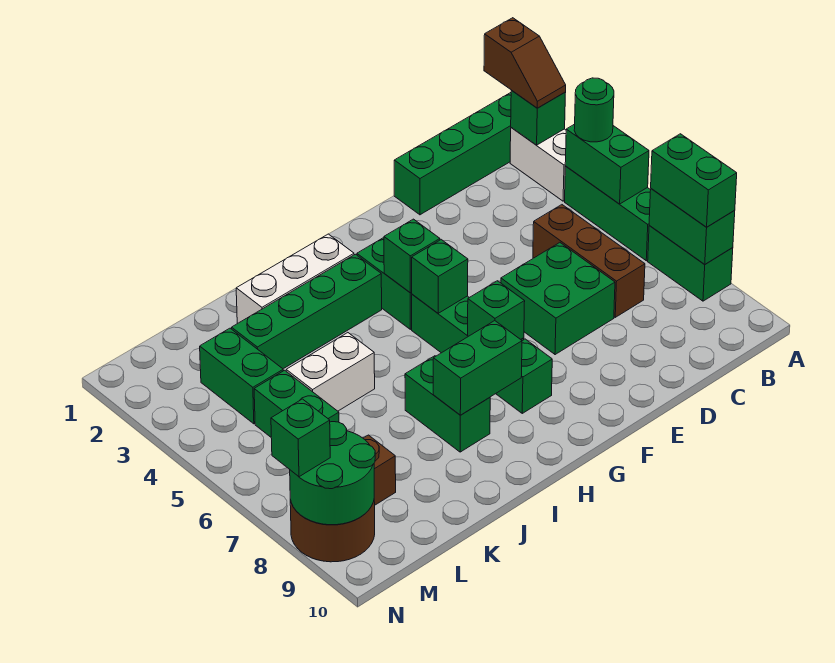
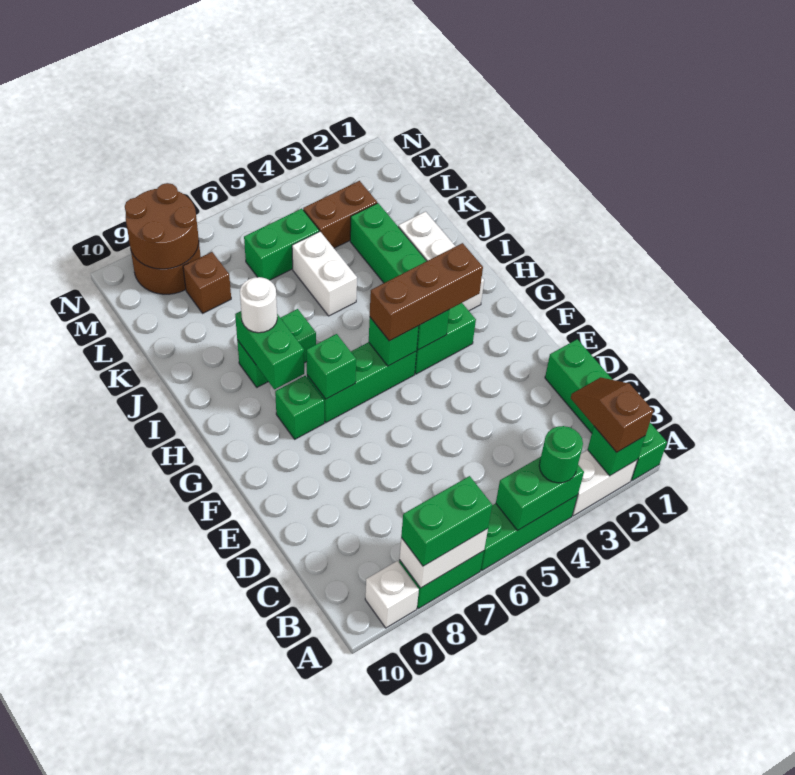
brown 1x2 slope [484,18,566,108] -> brown 1x2 slope turned to [571,377,653,452]
green 1x2 brick [649,189,735,264] -> white 1x2 brick [399,529,488,588]
none -> white 1x1 brick [365,561,419,628]
brown 1x3 brick [533,205,645,317] -> brown 1x3 brick moved to [370,243,483,341]
green 2x2 brick [501,243,615,355] -> none
none -> white 1x1 round brick [240,277,277,333]
green 1x2 brick [200,328,283,424] -> brown 1x2 brick [303,181,377,248]
green 2x2 round brick [290,422,375,525] -> brown 2x2 round brick [125,183,199,269]
green 1x1 brick [271,399,330,477] -> none

